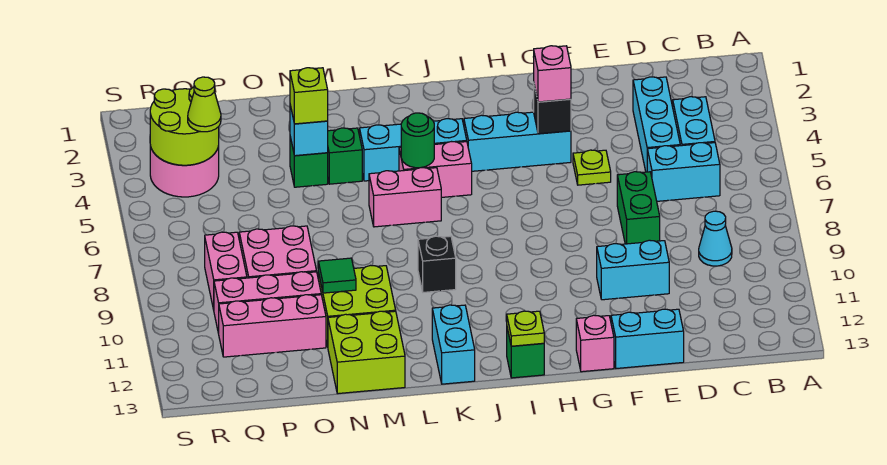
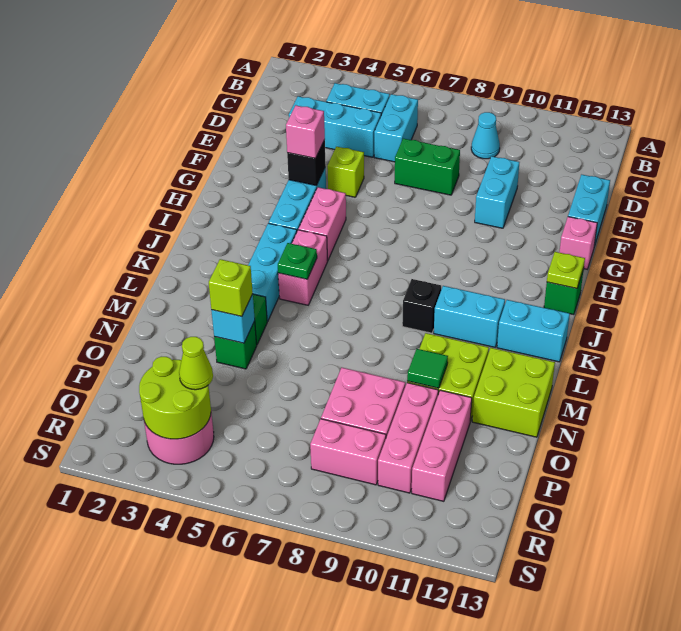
lime 1x1 plate [573,150,611,185] -> lime 1x1 brick [327,147,364,197]
green 1x1 round brick [401,113,434,168] -> green 1x1 plate [278,243,317,279]
pink 1x2 brick [369,168,441,227] -> pink 1x2 brick moved to [299,187,346,261]
none -> cyan 1x2 brick [434,286,505,347]

